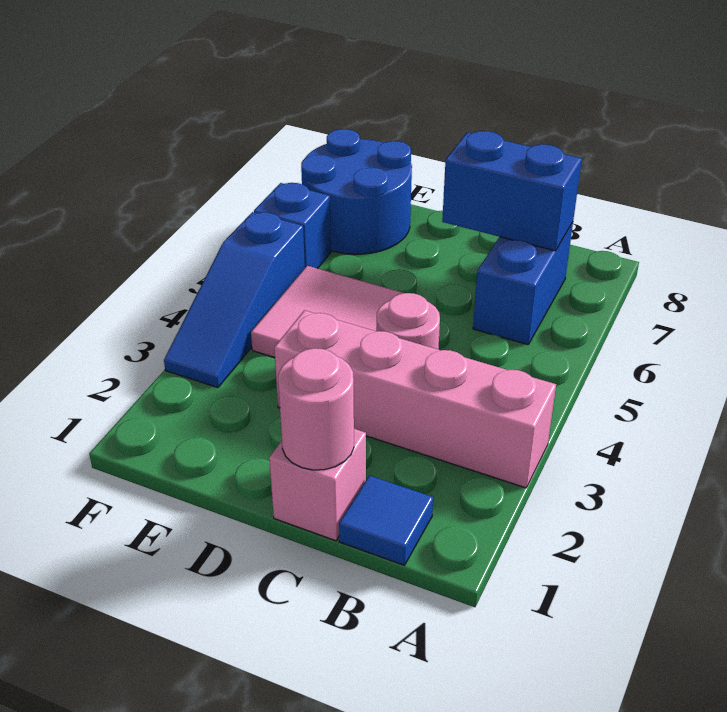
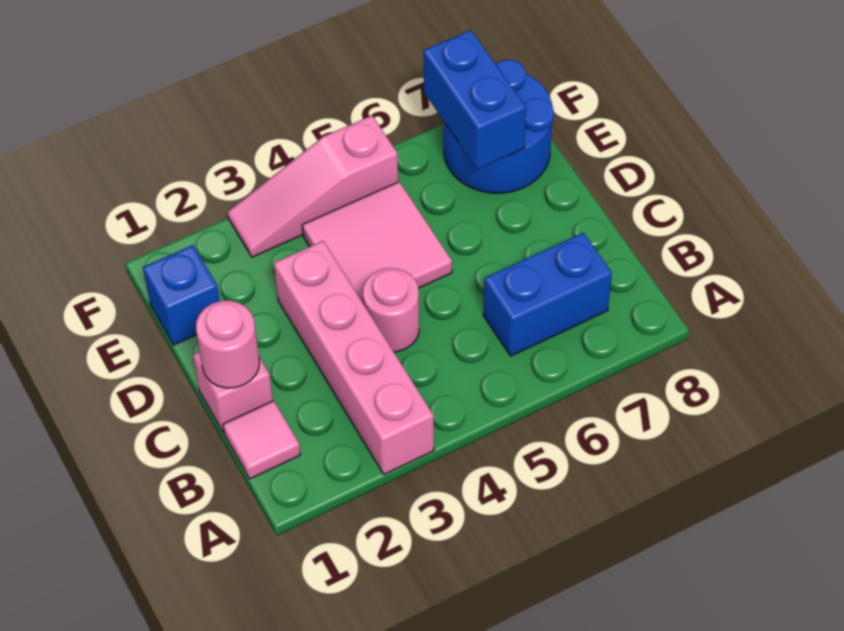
blue 1x1 tile [339,476,433,565] -> pink 1x1 tile [223,401,301,479]
blue 1x2 brick [442,131,582,251] -> blue 1x2 brick moved to [423,30,526,169]
blue 1x3 slope [164,212,305,388] -> pink 1x3 slope [228,116,398,257]
blue 1x1 brick [254,183,331,269] -> blue 1x1 brick moved to [143,245,220,345]

